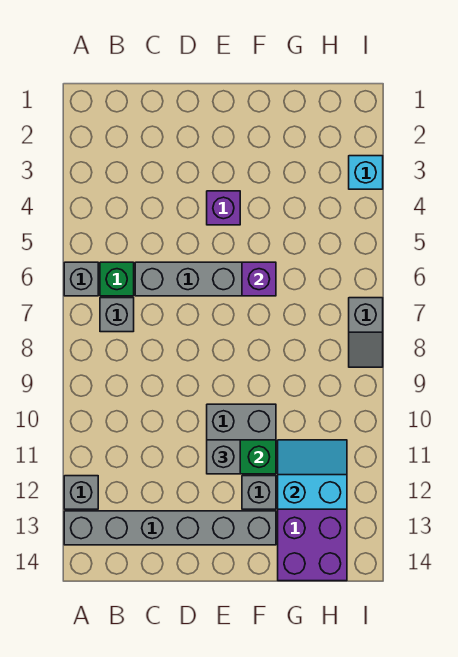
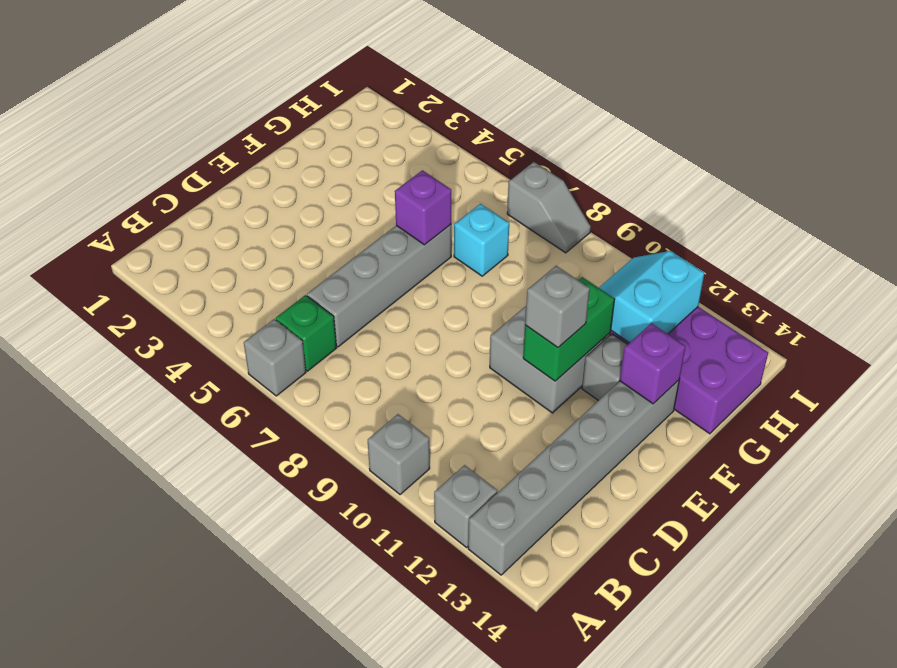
grey 1x1 brick [100,298,134,332] -> grey 1x1 brick moved to [368,414,430,495]
purple 1x1 brick [207,191,240,225] -> purple 1x1 brick moved to [620,323,686,404]
cyan 1x1 brick [349,156,383,189] -> cyan 1x1 brick moved to [454,204,509,276]

